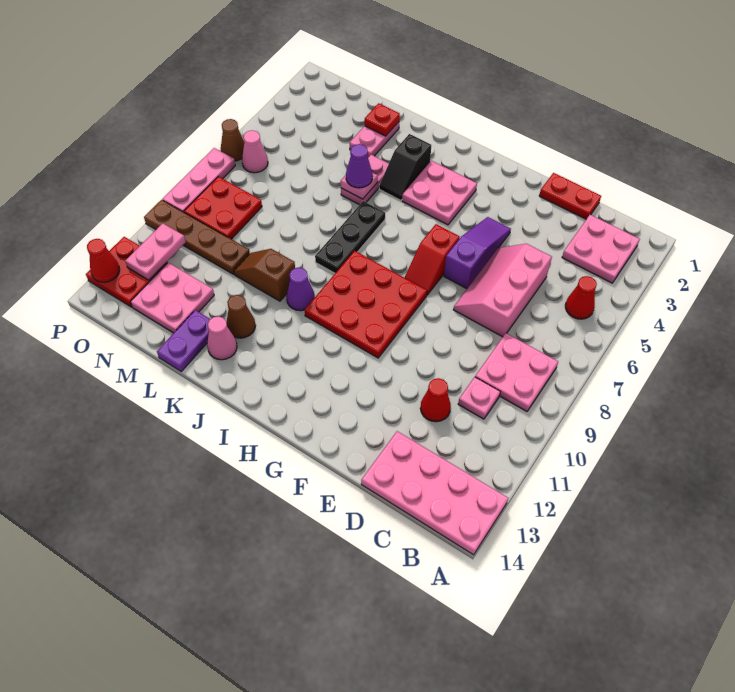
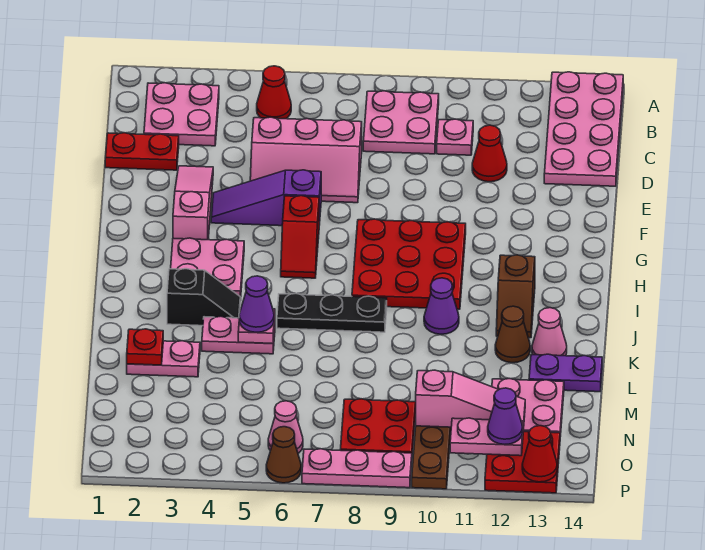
red 1x2 plate [539,173,601,219] -> red 1x2 plate turned to [105,133,179,170]
none -> pink 1x3 slope [173,166,213,240]
red 1x2 slope [405,224,460,295] -> red 1x2 slope turned to [281,196,319,278]
brown 1x2 slope [234,249,295,301] -> brown 1x2 slope moved to [496,255,535,338]
none -> pink 1x3 slope [416,370,525,430]
none -> purple 1x1 cone [488,388,523,444]

